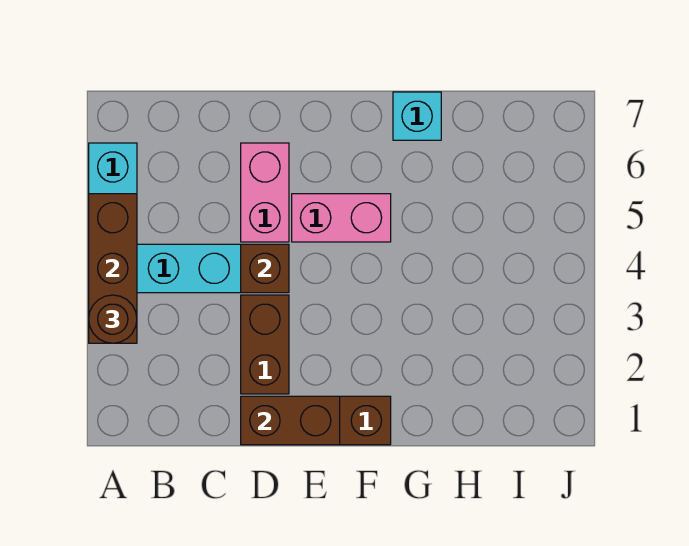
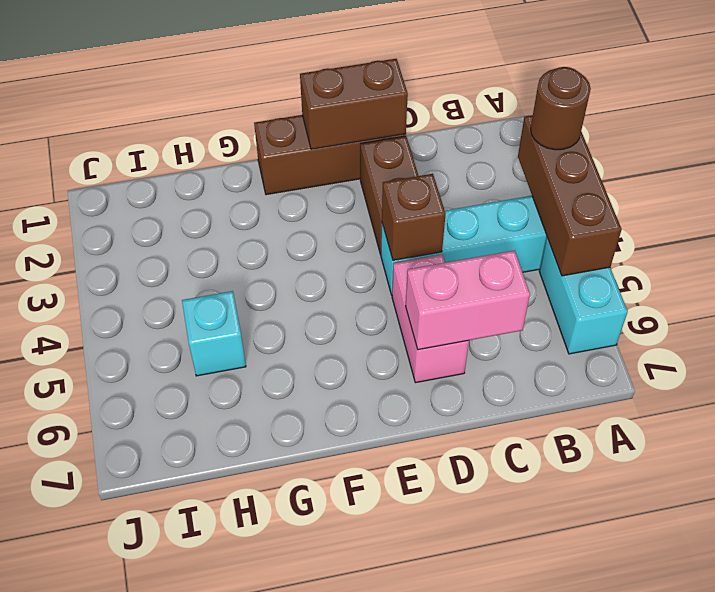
pink 1x2 brick [292,194,391,242] -> pink 1x2 brick moved to [406,250,530,350]
cyan 1x1 brick [393,92,441,140] -> cyan 1x1 brick moved to [182,291,246,376]

